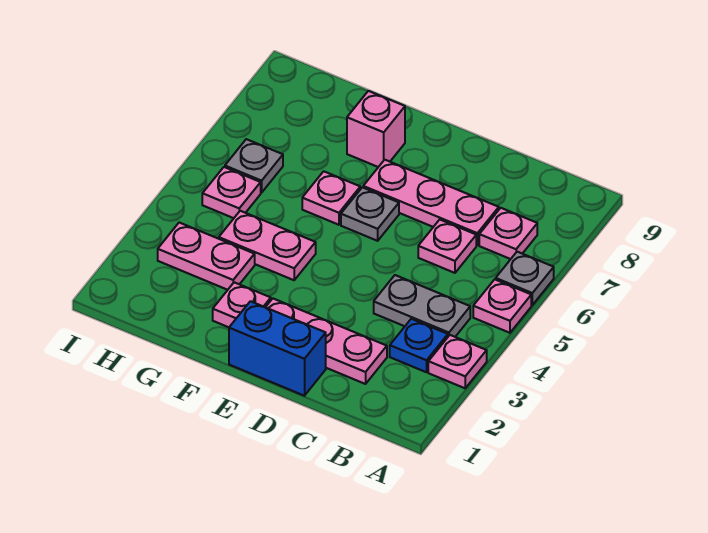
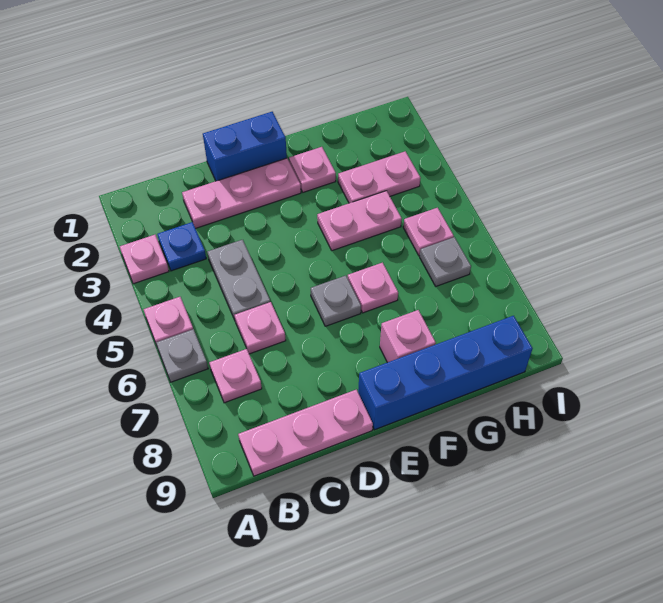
grey 1x2 plate [374,275,470,337] -> grey 1x2 plate turned to [208,240,270,320]
pink 1x3 plate [363,160,499,245] -> pink 1x3 plate moved to [238,390,373,476]
none -> blue 1x4 brick [358,316,533,430]

